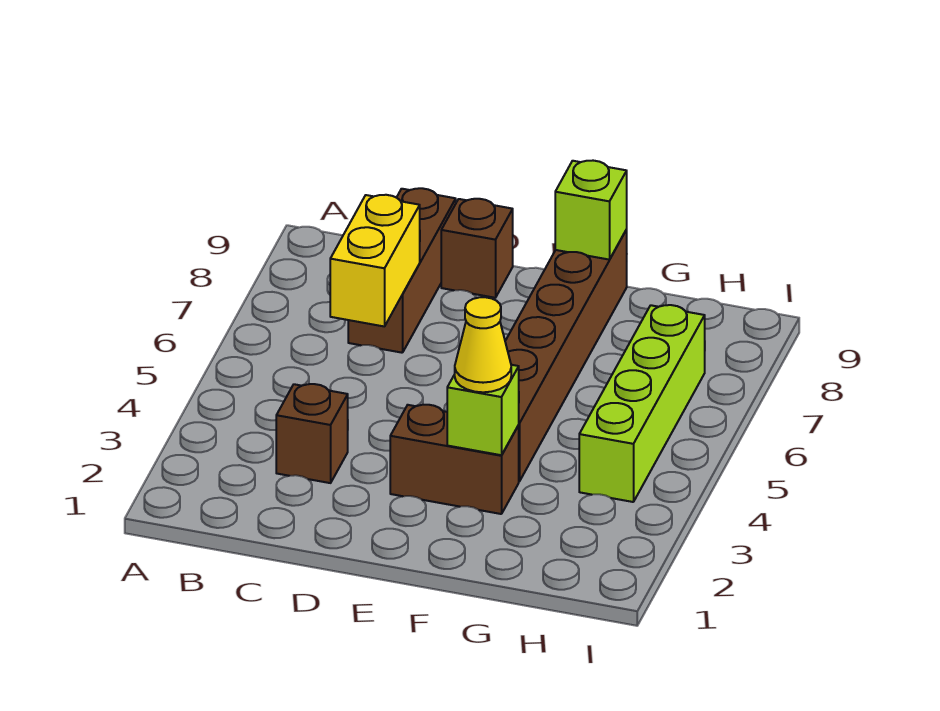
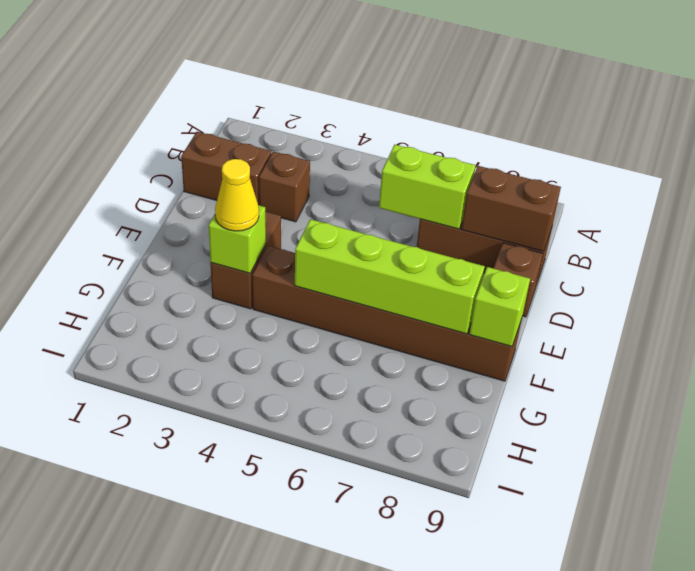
none -> brown 1x2 brick [181,132,271,205]
yellow 1x2 brick [330,195,420,327] -> lime 1x2 brick [379,145,476,229]
none -> brown 1x2 brick [461,166,561,252]
lime 1x4 brick [579,305,705,502] -> lime 1x4 brick moved to [295,219,485,334]

